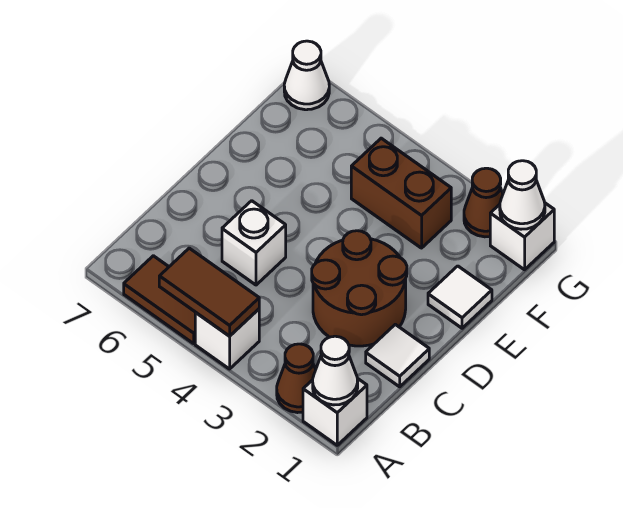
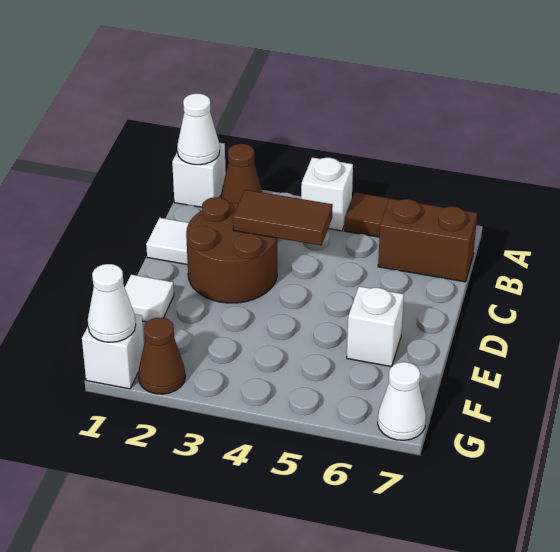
brown 1x2 tile [159,248,259,336] -> brown 1x2 tile moved to [233,190,333,246]
white 1x1 brick [222,201,286,285] -> white 1x1 brick moved to [347,286,404,367]
brown 1x2 brick [351,138,451,248] -> brown 1x2 brick moved to [378,199,477,282]

